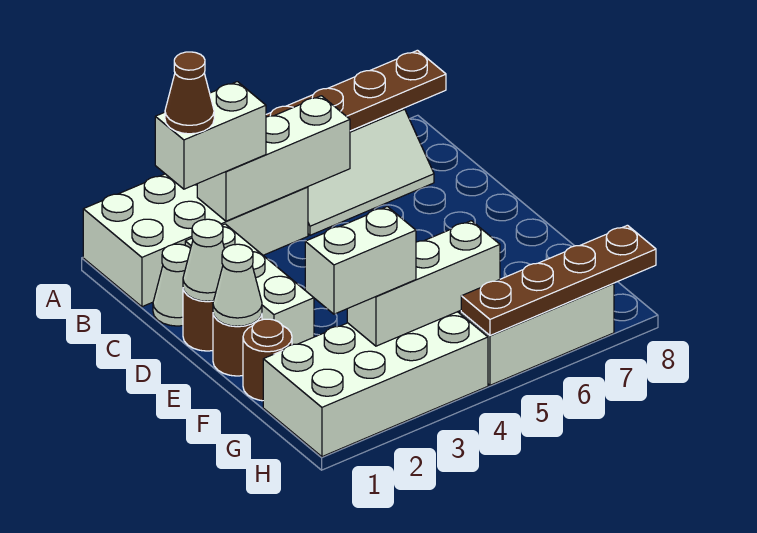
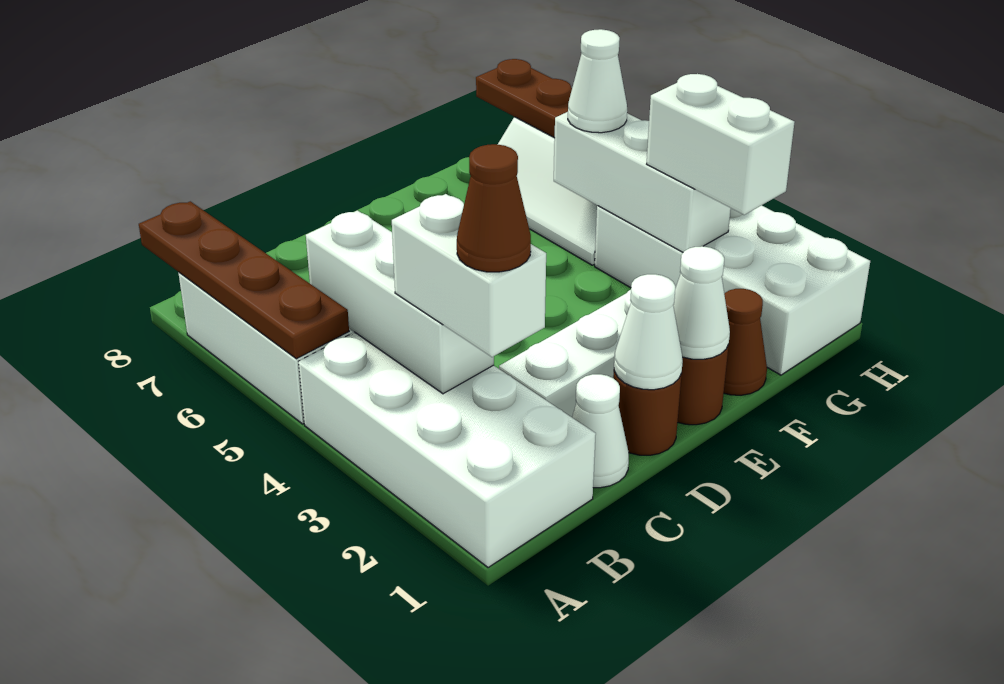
brown 1x1 round brick [243,319,292,401] -> brown 1x1 cone [724,289,767,395]
none -> white 1x1 cone [568,29,627,133]

